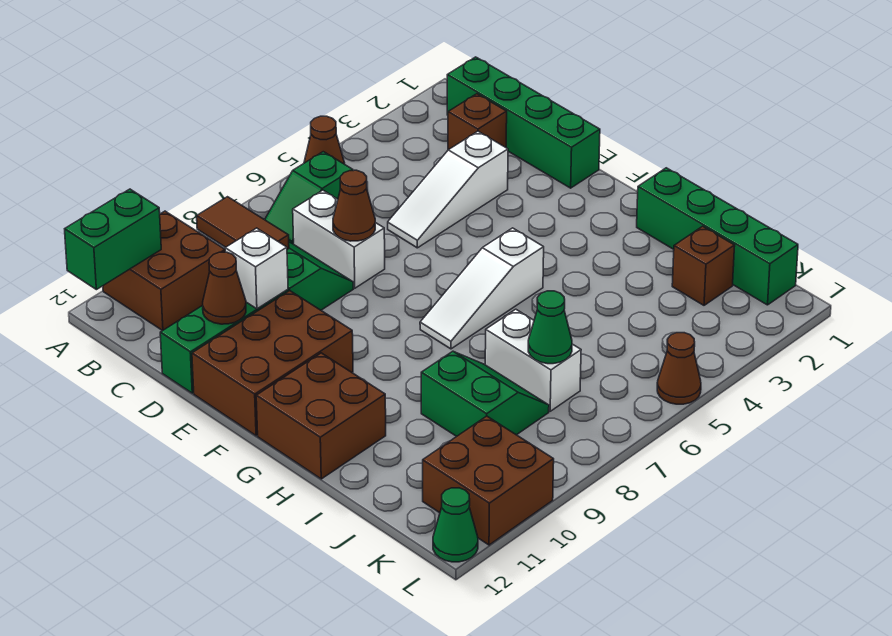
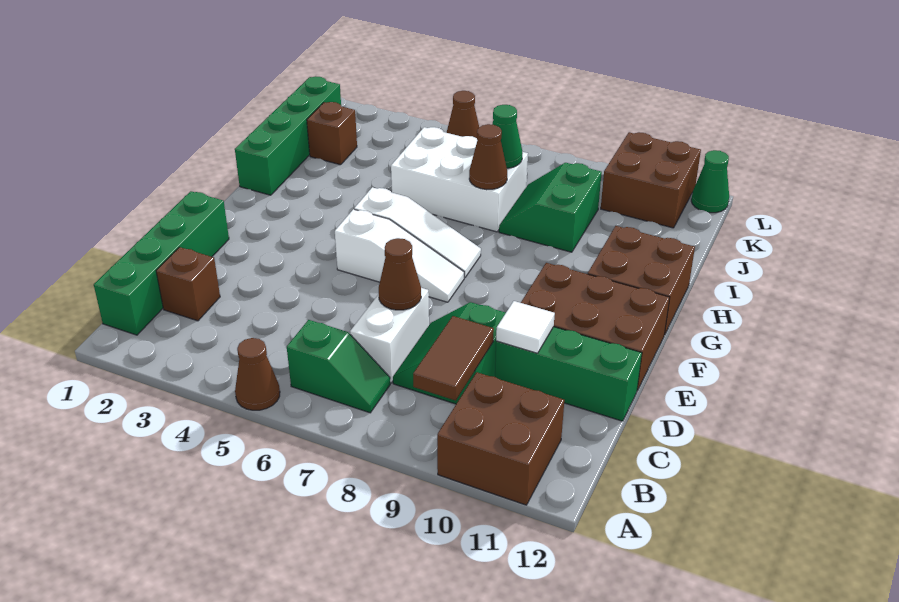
green 1x2 brick [65,189,161,290] -> none
white 1x3 slope [388,131,508,248] -> white 1x3 slope moved to [335,209,464,302]
white 1x1 brick [225,228,288,309] -> white 1x1 tile [496,301,555,353]
brown 1x1 cone [203,252,246,324] -> brown 1x1 cone moved to [469,124,507,190]
white 1x2 brick [485,309,581,411] -> white 2x3 brick [391,127,528,232]

